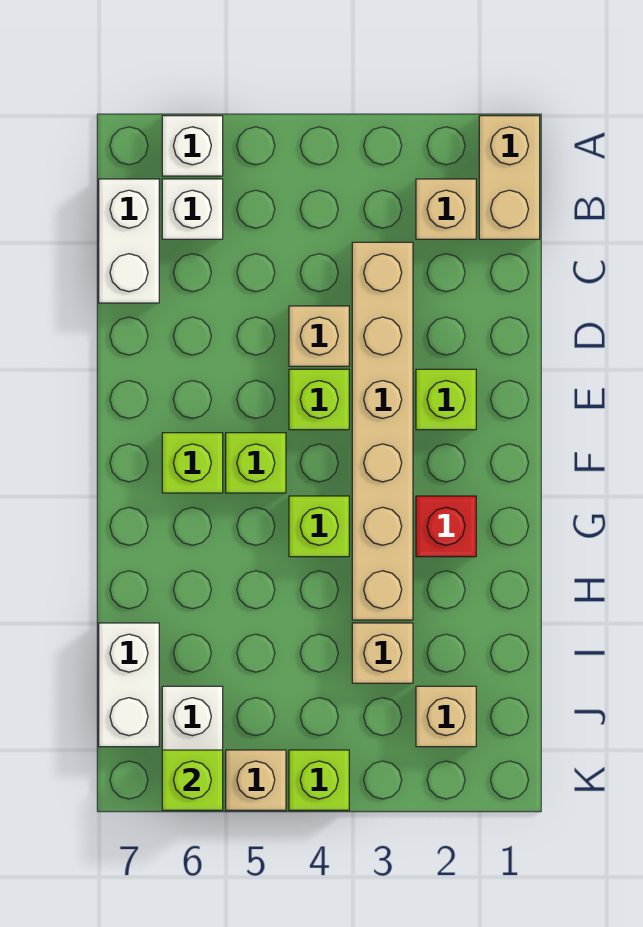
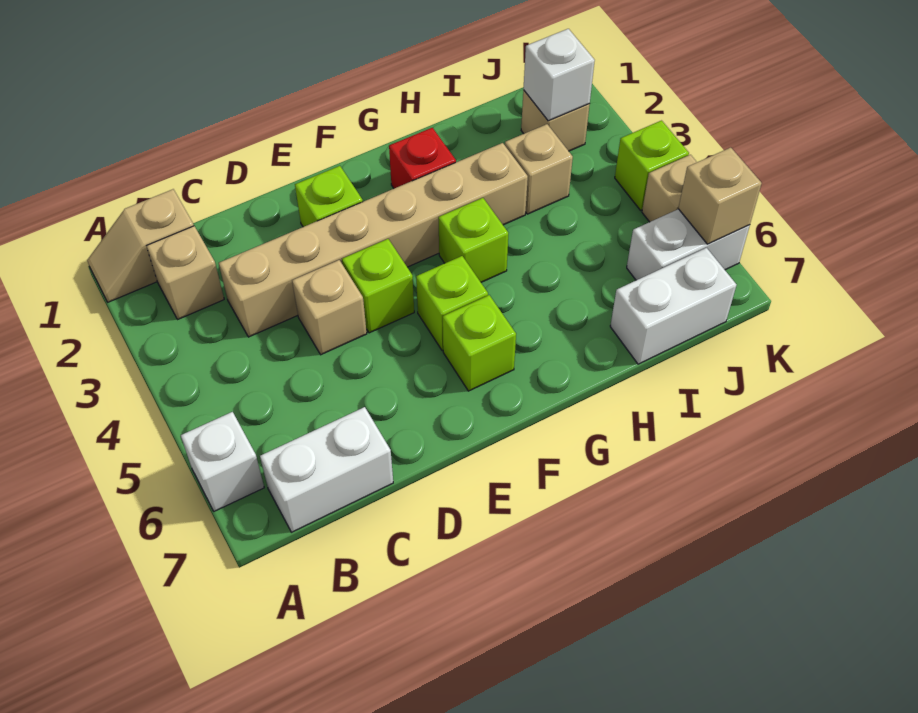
tan 1x2 brick [479,116,540,239] -> tan 1x2 slope [87,189,194,302]
white 1x1 brick [162,179,223,239] -> white 1x1 brick moved to [523,29,595,121]
lime 1x1 brick [162,750,223,810] -> tan 1x1 brick [678,148,762,244]

